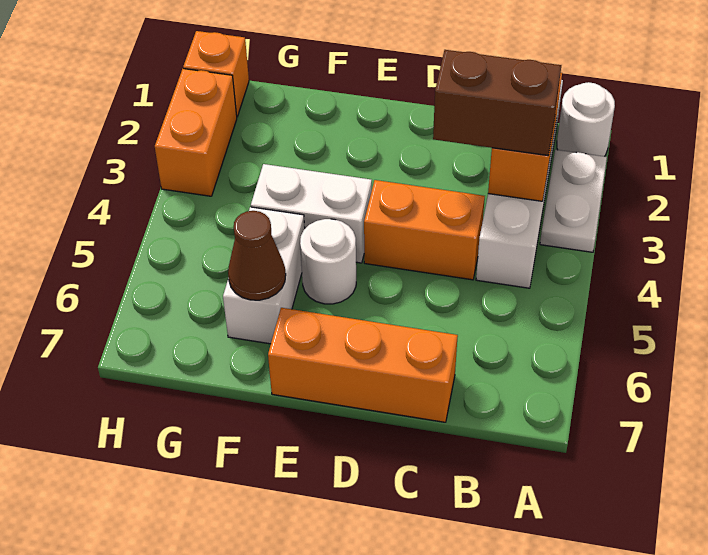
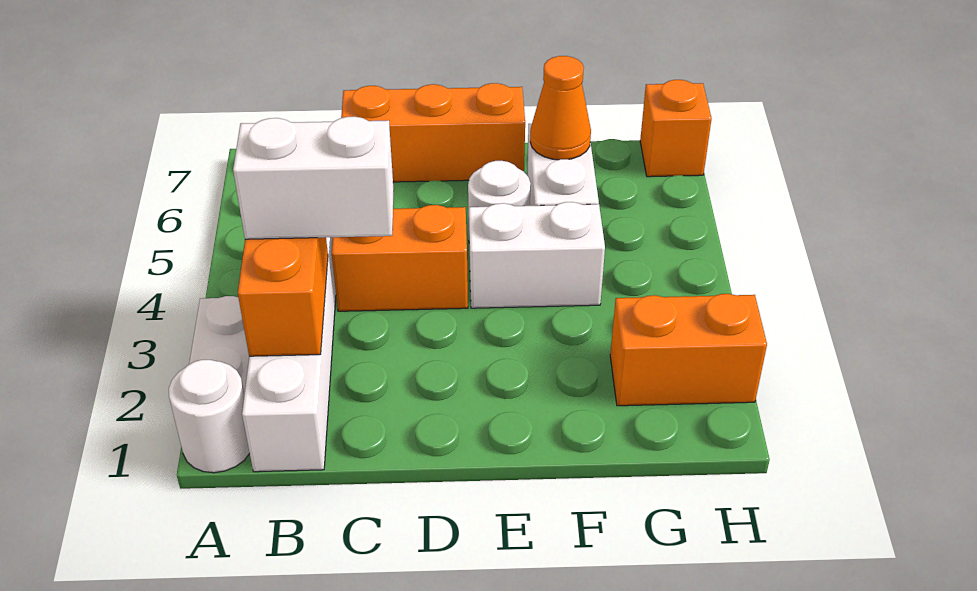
brown 1x2 brick [433,50,561,155] -> white 1x2 brick [233,117,394,239]
brown 1x1 cone [228,211,286,300] -> orange 1x1 cone [530,56,591,160]
orange 1x1 brick [183,31,249,117] -> orange 1x1 brick moved to [640,80,712,177]
orange 1x2 brick [155,69,237,196] -> orange 1x2 brick turned to [610,294,767,406]

